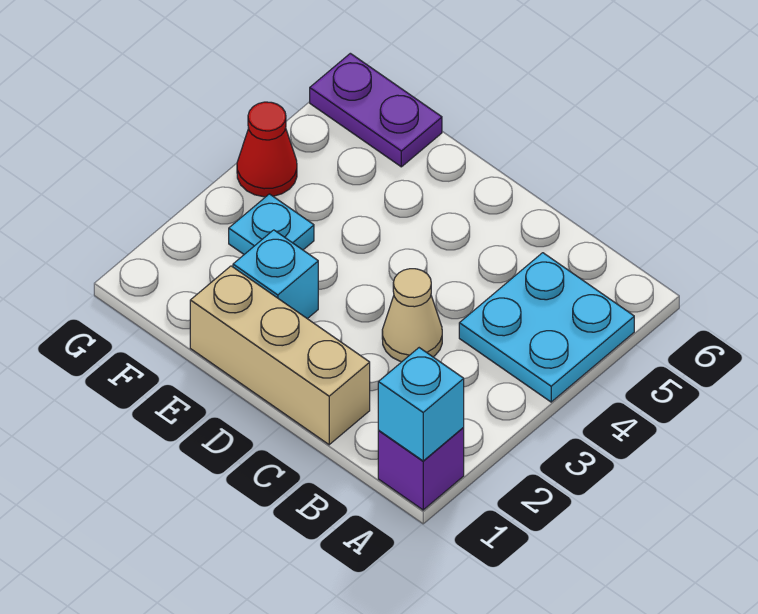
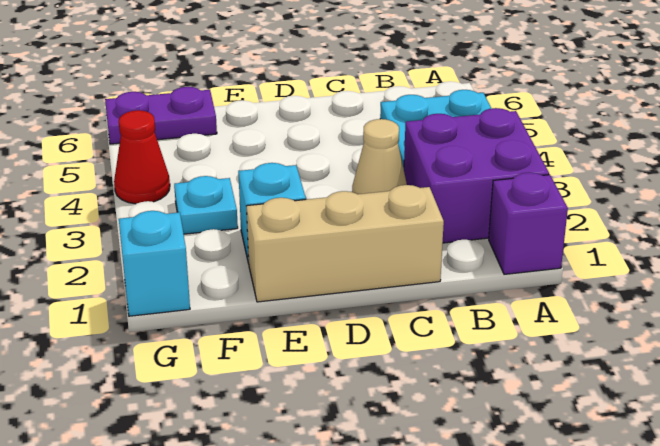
cyan 1x1 brick [378,348,464,461] -> cyan 1x1 brick moved to [119,211,190,316]
none -> purple 2x2 brick [404,108,549,243]

